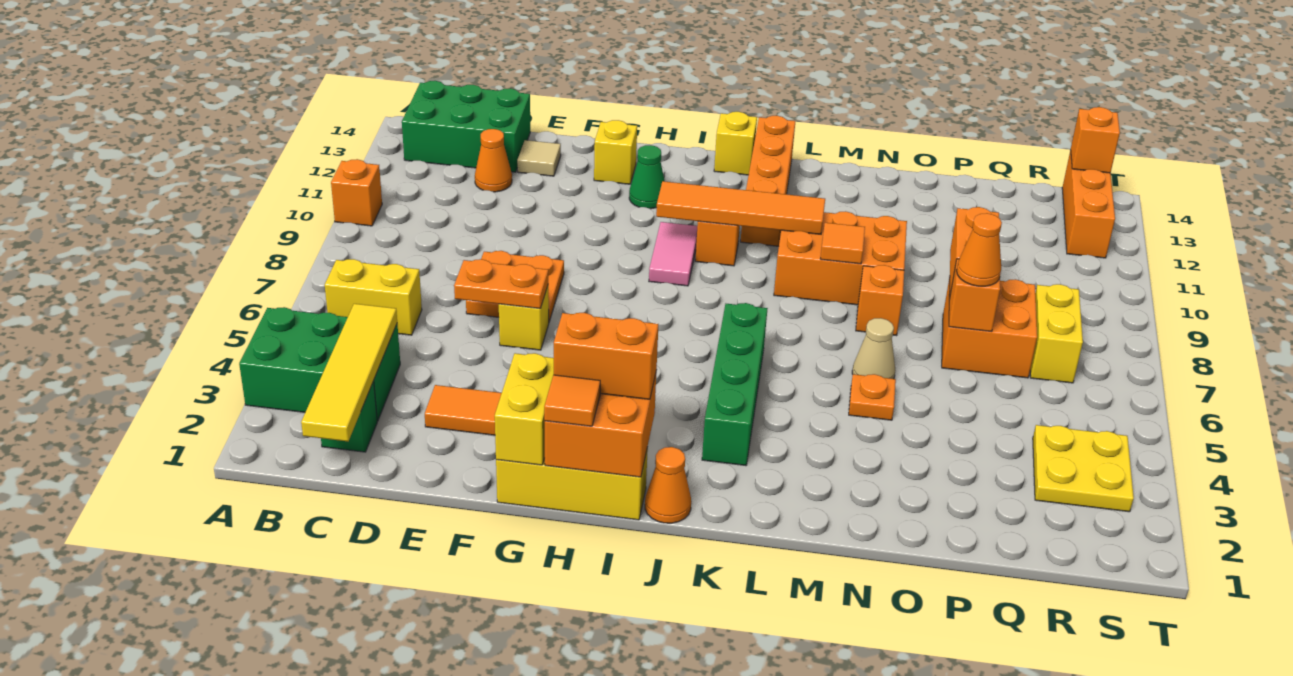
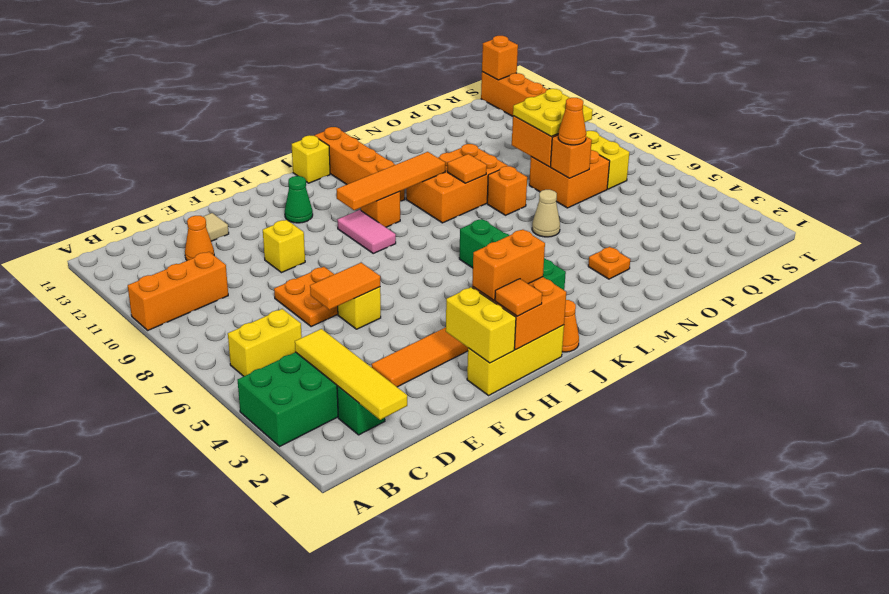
orange 1x1 brick [331,159,382,226] -> orange 1x3 brick [128,252,228,330]
green 2x3 brick [402,81,530,172] -> none
orange 1x2 plate [454,259,548,309] -> orange 1x2 tile [310,263,380,310]
yellow 1x1 brick [594,120,637,184] -> yellow 1x1 brick moved to [263,220,305,273]
orange 1x1 plate [849,374,896,420] -> orange 1x1 plate moved to [588,247,630,279]
yellow 2x2 plate [1033,425,1134,512] -> yellow 2x2 plate moved to [513,89,593,137]

